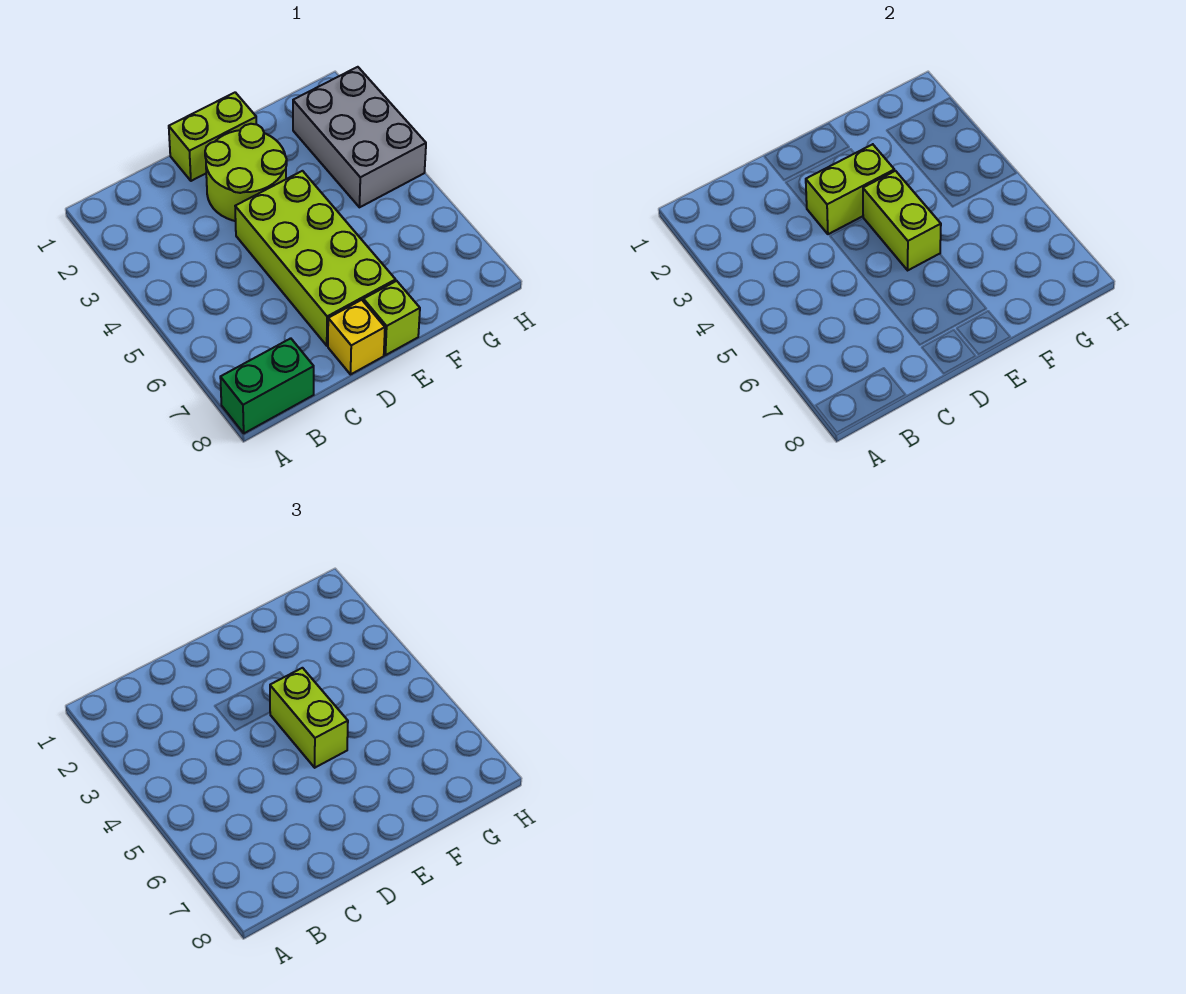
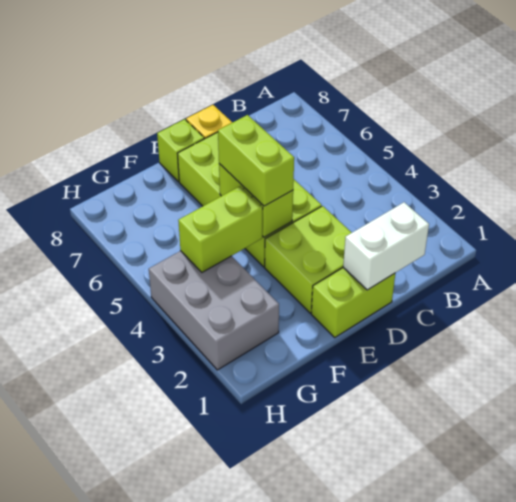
green 1x2 brick [220,338,314,433] -> none
none -> white 1x2 brick [343,202,429,290]
lime 2x2 round brick [205,124,287,221] -> lime 2x2 brick [265,206,352,313]
lime 1x2 brick [806,144,894,234] -> lime 1x2 brick moved to [178,186,263,272]

